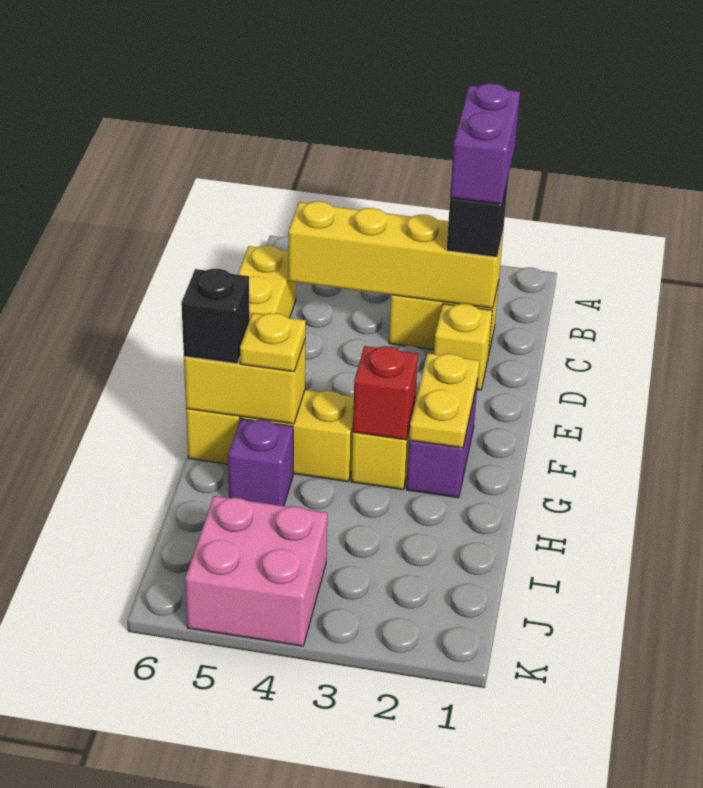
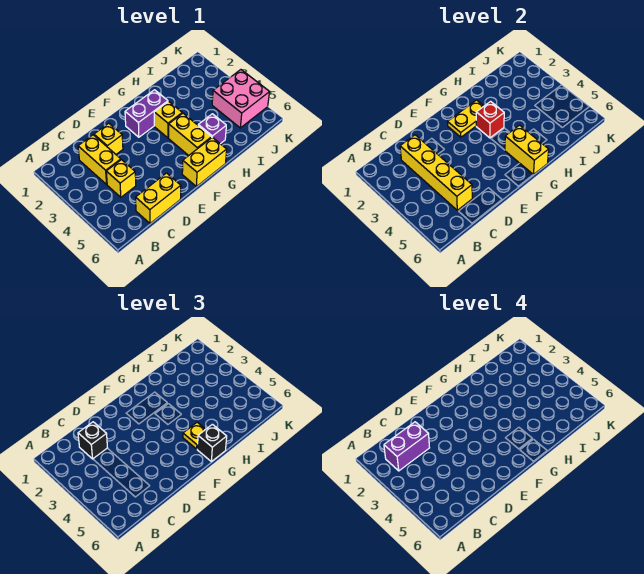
none -> yellow 1x1 brick [106,160,136,197]

